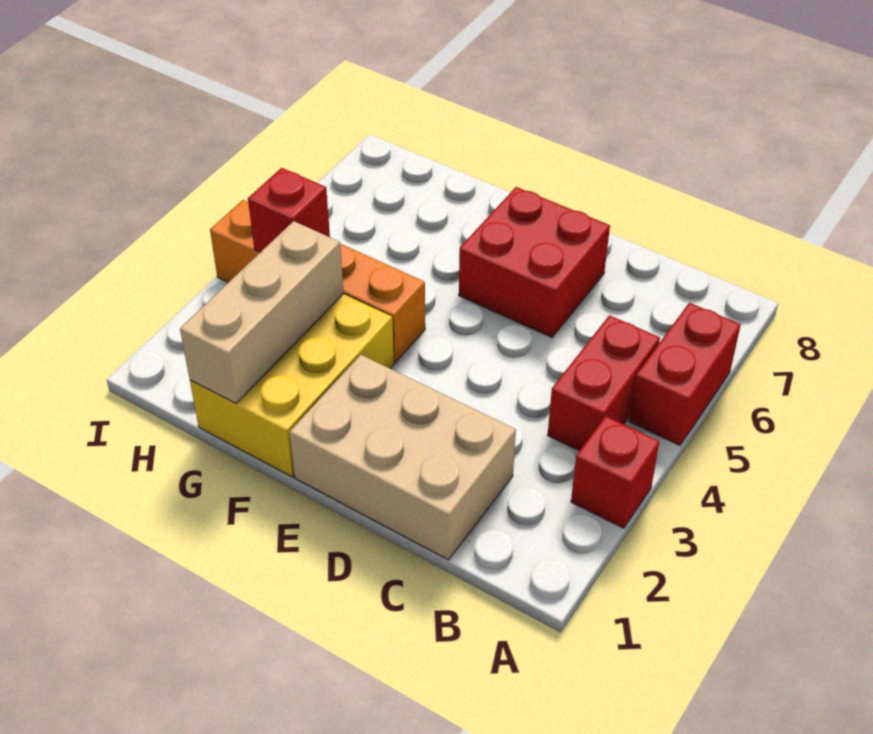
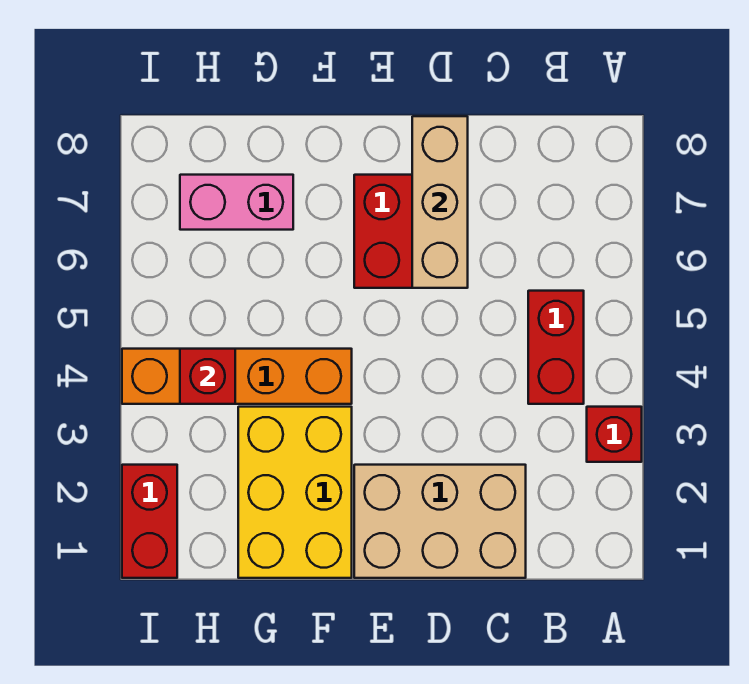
red 1x2 brick [629,303,741,445] -> red 1x2 brick moved to [122,465,177,578]
tan 1x3 brick [180,221,344,403] -> tan 1x3 brick moved to [412,116,468,288]
none -> pink 1x2 brick [180,175,293,230]

